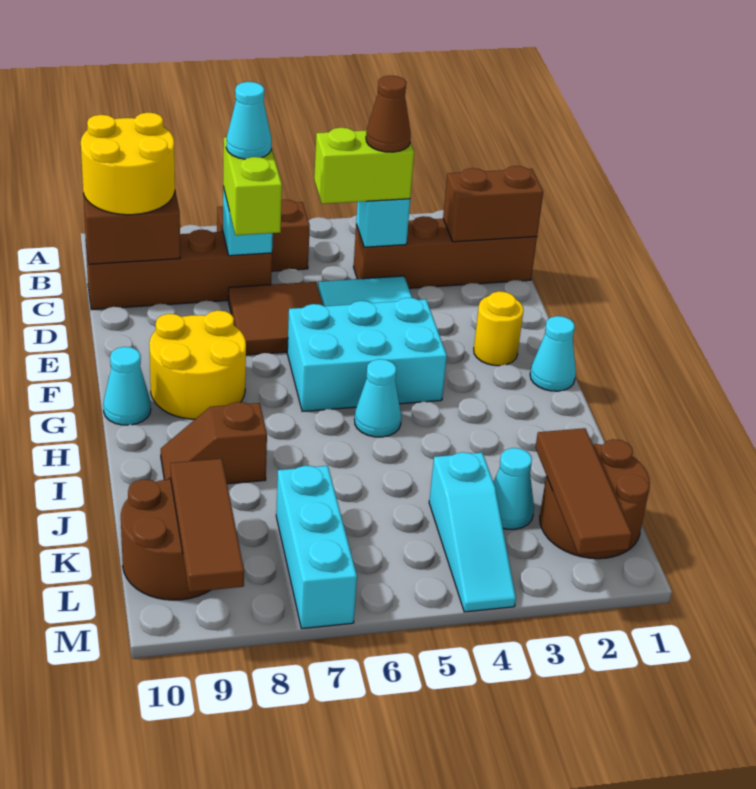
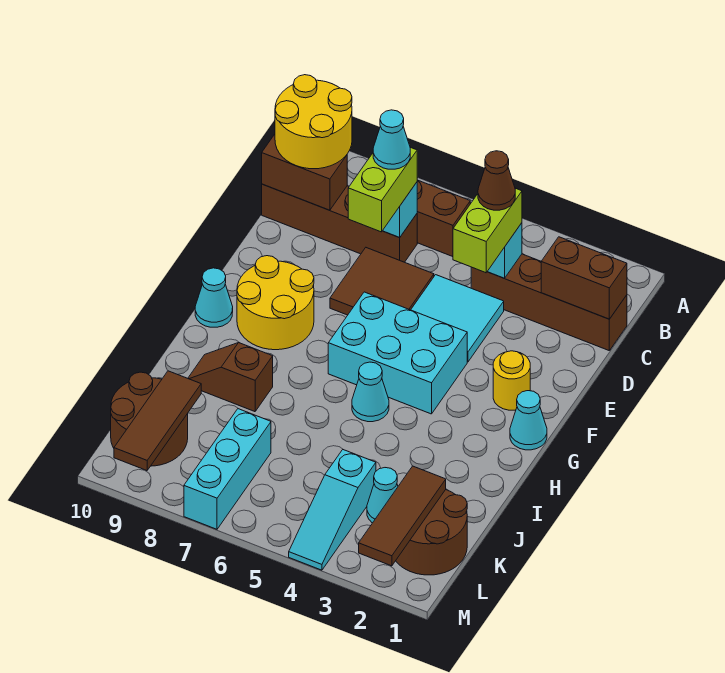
lime 1x2 brick [314,127,414,204] -> lime 1x2 brick turned to [453,188,522,273]

